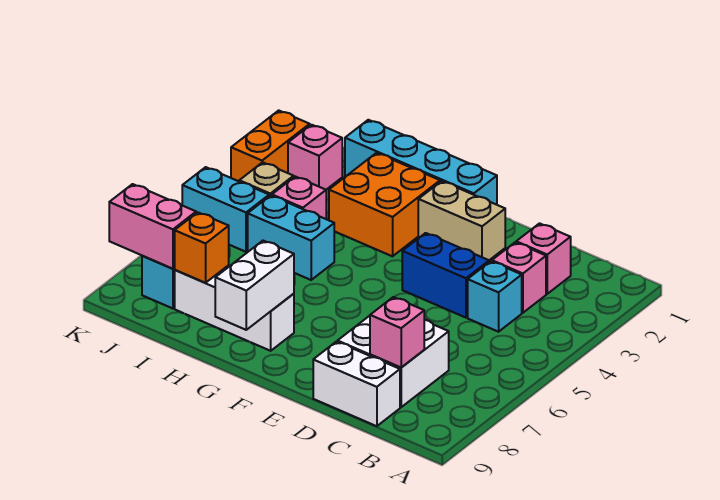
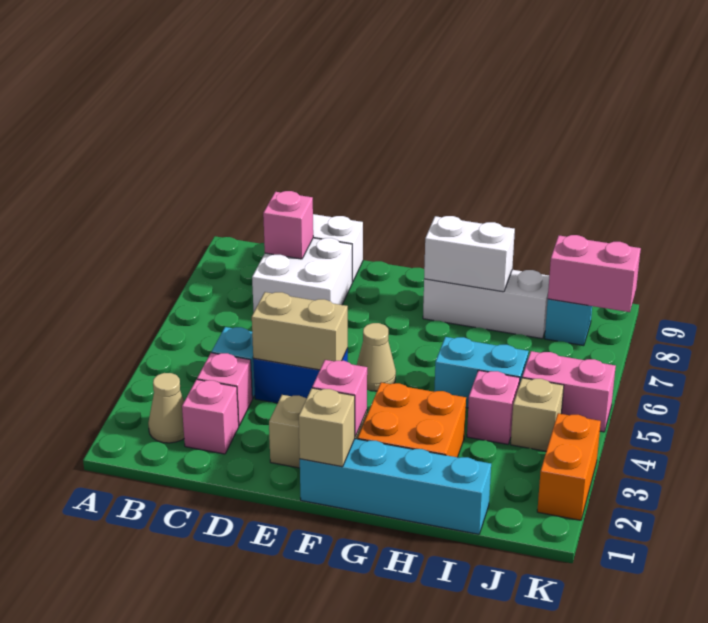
none -> tan 1x1 cone [148,373,184,443]
none -> tan 1x2 brick [252,292,348,370]
none -> tan 1x1 brick [299,388,355,467]
none -> tan 1x1 cone [357,323,396,391]
white 1x2 brick [215,241,294,330] -> white 1x2 brick turned to [424,216,515,292]
orange 1x1 brick [175,212,229,283] -> none
pink 1x1 brick [288,125,342,190] -> pink 1x1 brick moved to [312,360,367,436]
cyan 1x2 brick [182,167,269,252] -> pink 1x2 brick [522,351,616,432]

